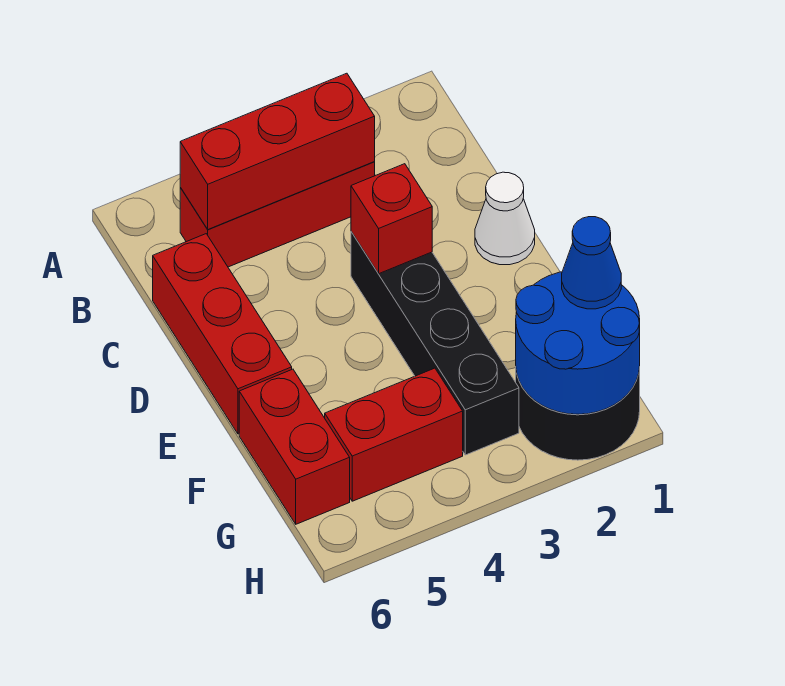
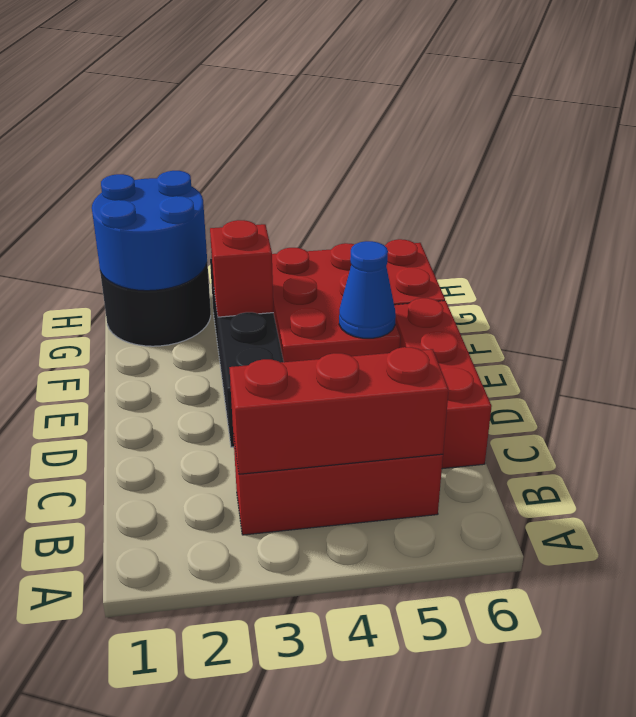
white 1x1 cone [475,172,535,265] -> none
red 1x1 brick [351,164,432,274] -> red 1x1 brick moved to [210,220,274,317]
blue 1x1 cone [562,217,621,309] -> blue 1x1 cone moved to [339,241,396,338]
red 1x2 brick [325,368,463,501] -> red 2x3 brick [272,243,400,362]

